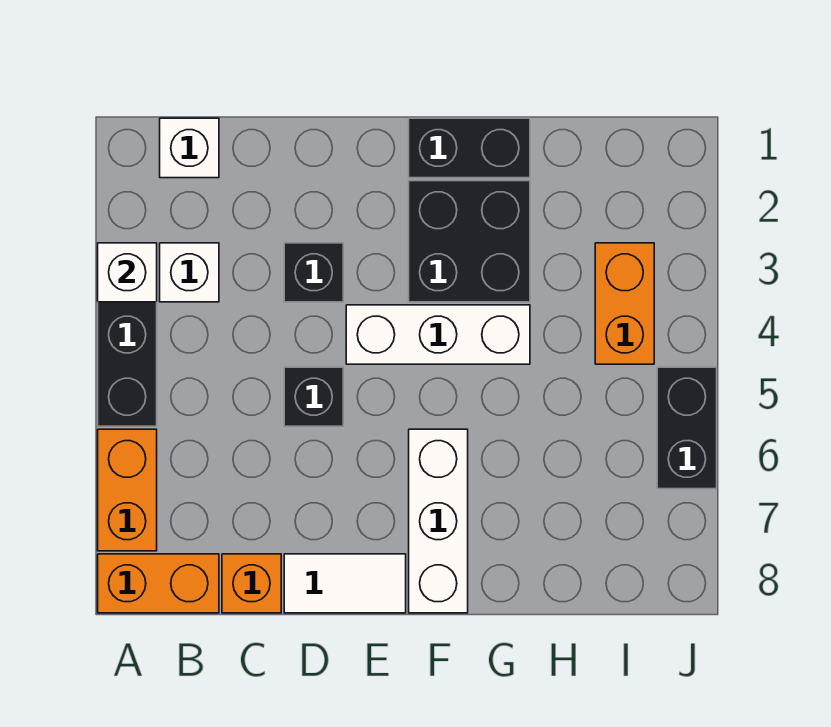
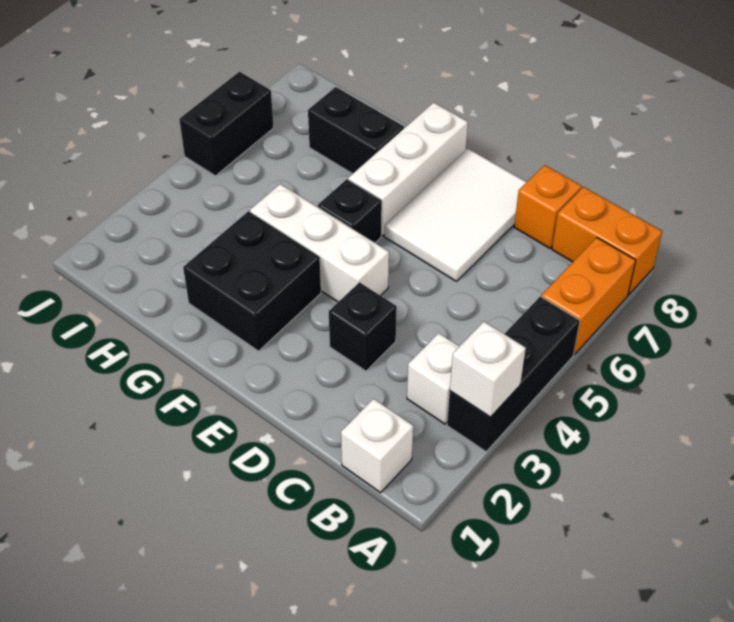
black 1x1 brick [284,367,343,426] -> black 1x1 brick moved to [318,179,382,243]
white 1x2 tile [284,554,406,613] -> white 2x3 tile [384,149,527,281]
black 1x2 brick [409,118,530,178] -> black 1x2 brick moved to [308,87,404,174]
orange 1x2 brick [595,243,654,364] -> none

